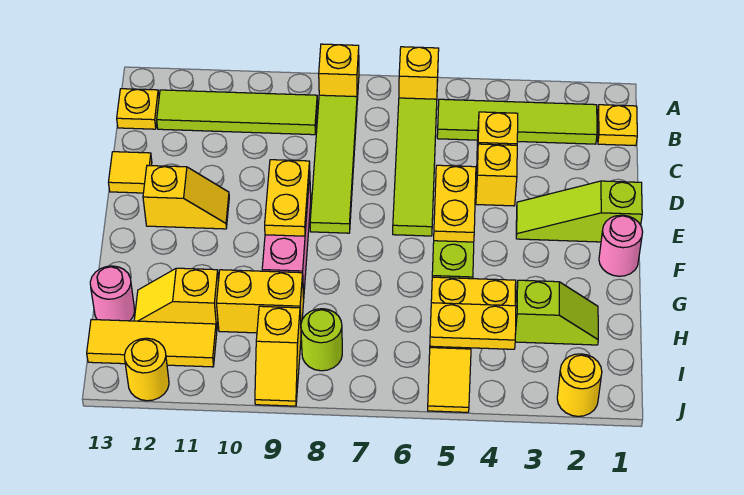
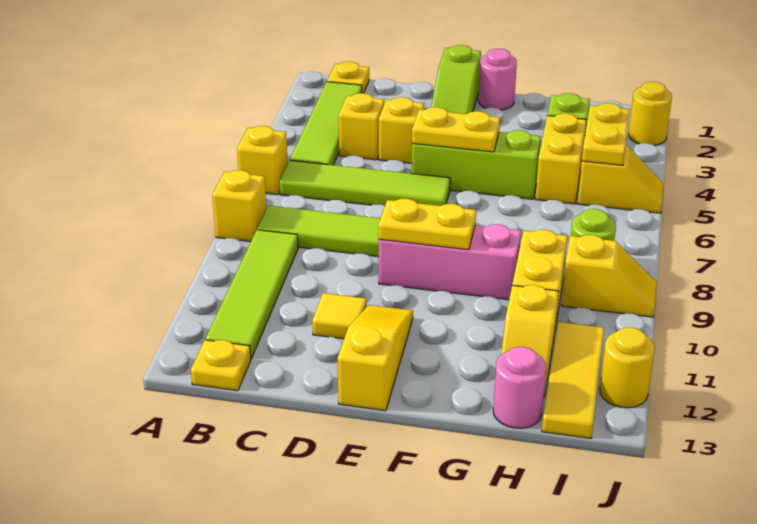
yellow 1x1 tile [108,152,152,193] -> yellow 1x1 tile moved to [312,293,367,339]
yellow 1x2 slope [143,166,229,229] -> yellow 1x3 slope [338,305,413,411]

